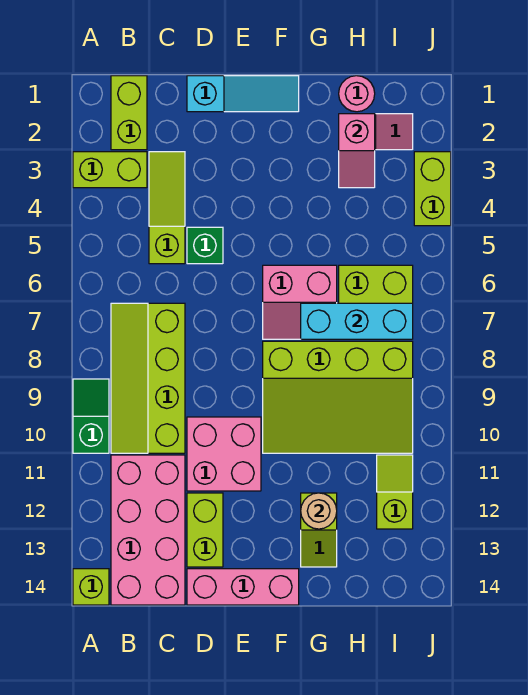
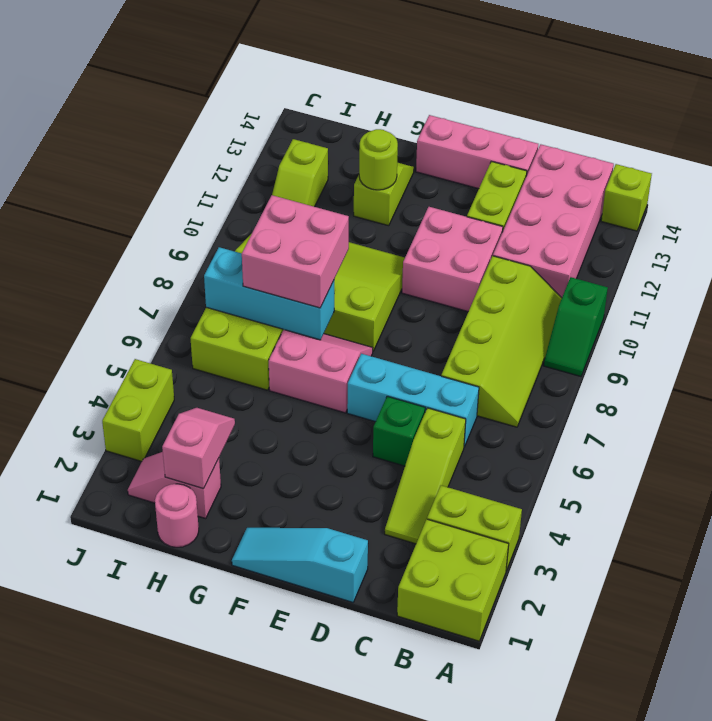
lime 1x2 brick [111,76,147,150] -> lime 2x2 brick [397,519,509,641]
none -> cyan 1x3 brick [347,354,479,447]
none -> pink 2x2 brick [242,195,349,308]
tan 1x1 round brick [301,493,337,529] -> lime 1x1 round brick [359,129,398,190]

